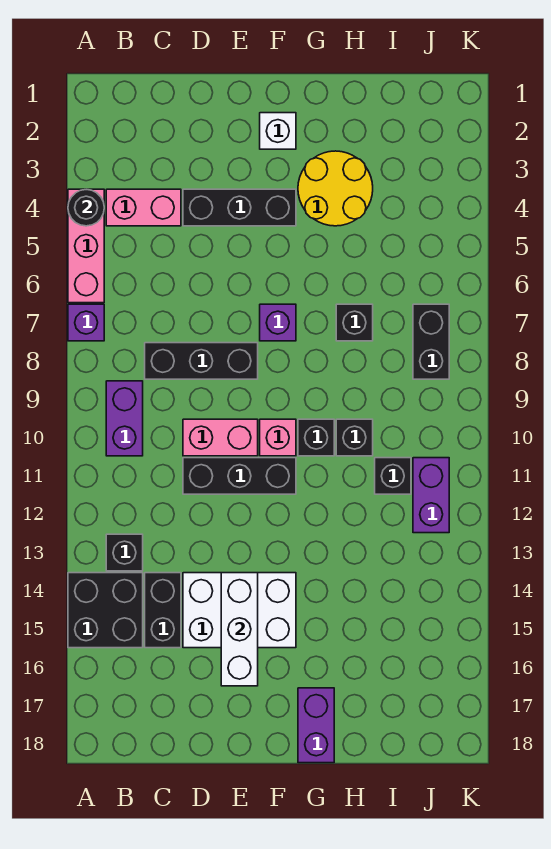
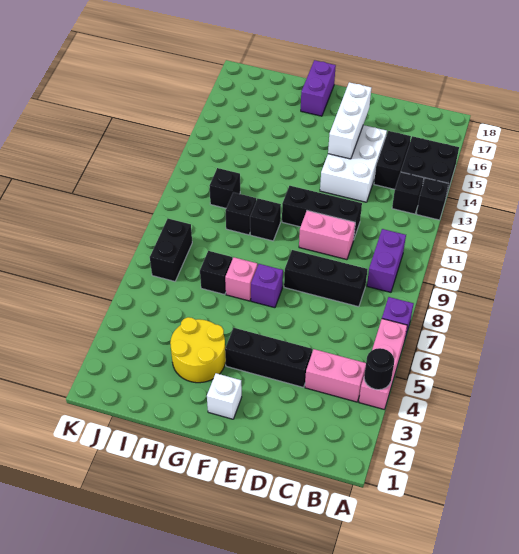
none -> black 1x1 brick [417,178,449,220]
white 2x3 brick [183,573,296,648] -> white 2x3 brick turned to [320,125,387,202]
pink 1x1 brick [260,419,296,456] -> pink 1x1 brick moved to [225,257,257,301]
purple 1x2 brick [413,458,449,533] -> none

